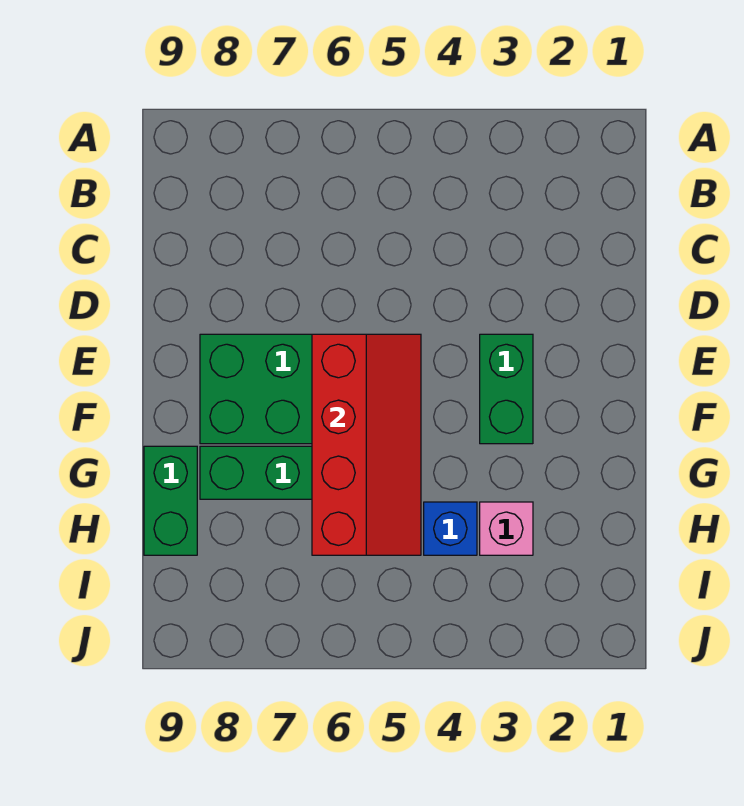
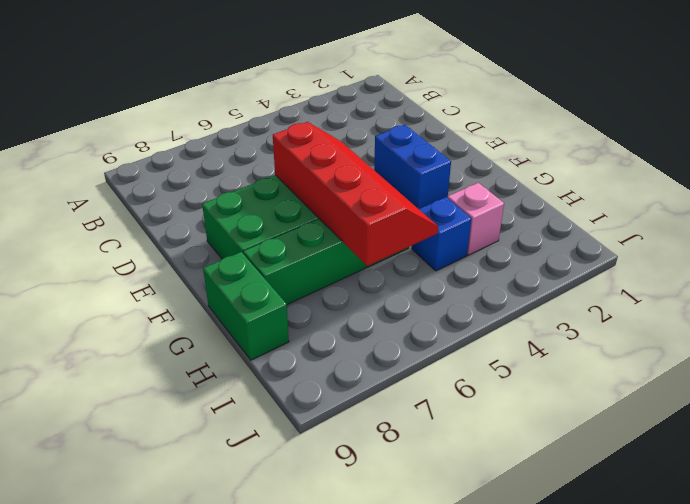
green 1x2 brick [480,334,533,444] -> blue 1x2 brick [374,125,451,209]

